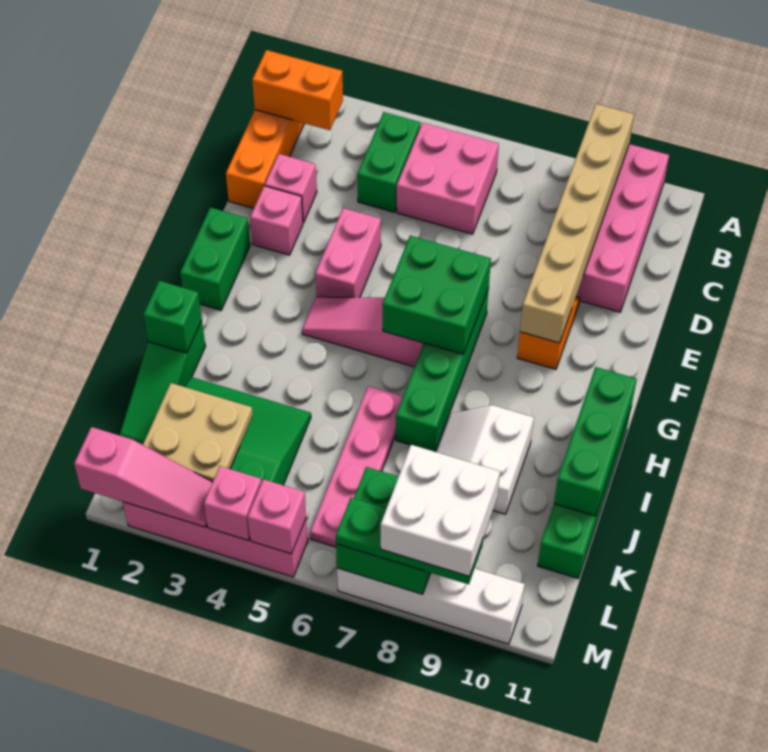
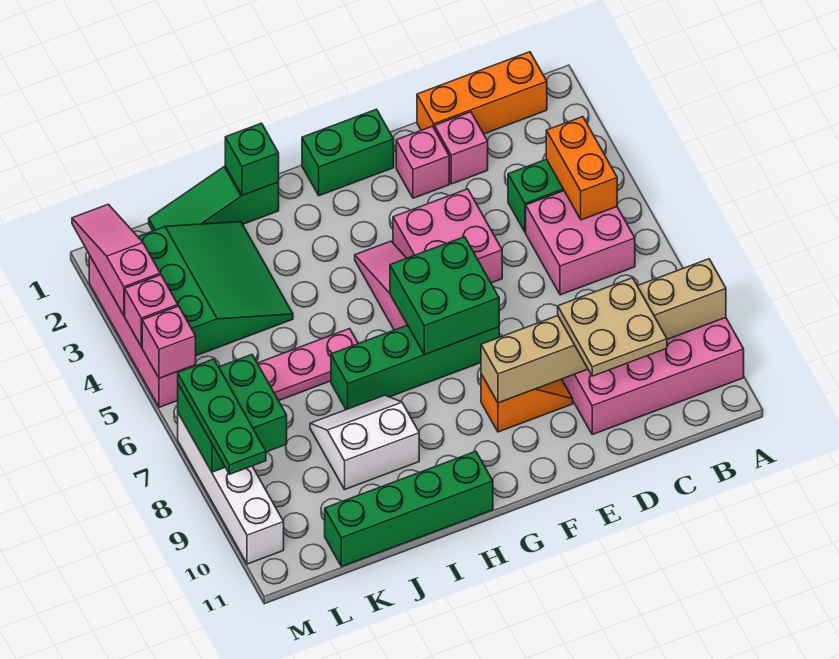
orange 1x2 brick [252,50,343,130] -> orange 1x2 brick moved to [546,117,617,220]
pink 1x2 brick [315,208,381,298] -> pink 2x2 brick [393,189,502,283]
green 1x3 brick [554,367,637,516] -> none
tan 2x2 plate [143,383,253,482] -> tan 2x2 plate moved to [558,278,667,376]
white 2x2 brick [381,445,500,576] -> none
pink 1x3 slope [74,427,213,527] -> pink 1x3 slope turned to [72,204,160,315]

